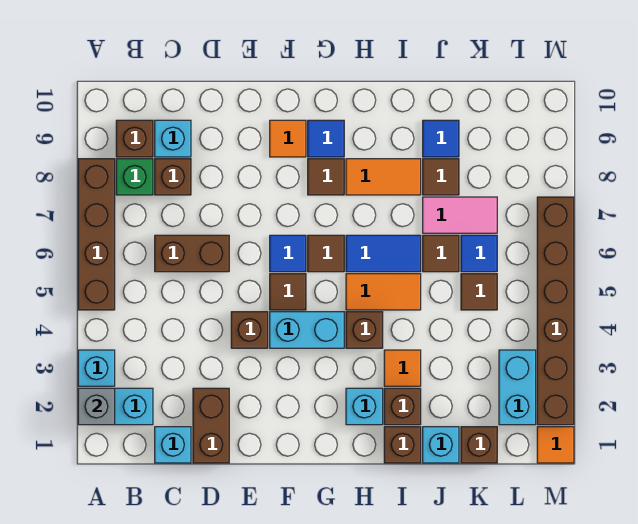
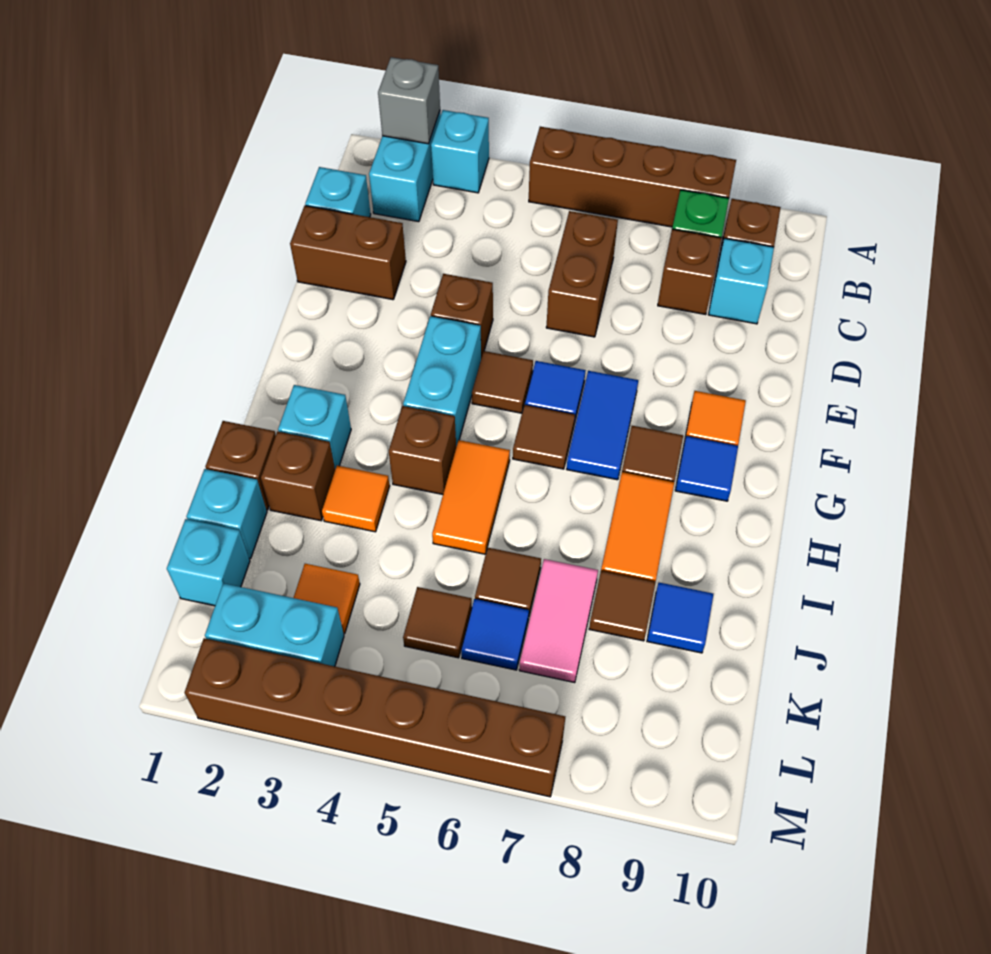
blue 1x2 tile [346,235,421,272] -> blue 1x2 tile moved to [567,371,638,480]
brown 1x1 brick [461,427,497,463] -> cyan 1x1 brick [167,519,250,606]
orange 1x1 tile [537,427,574,463] -> orange 1x1 tile moved to [294,564,360,633]

